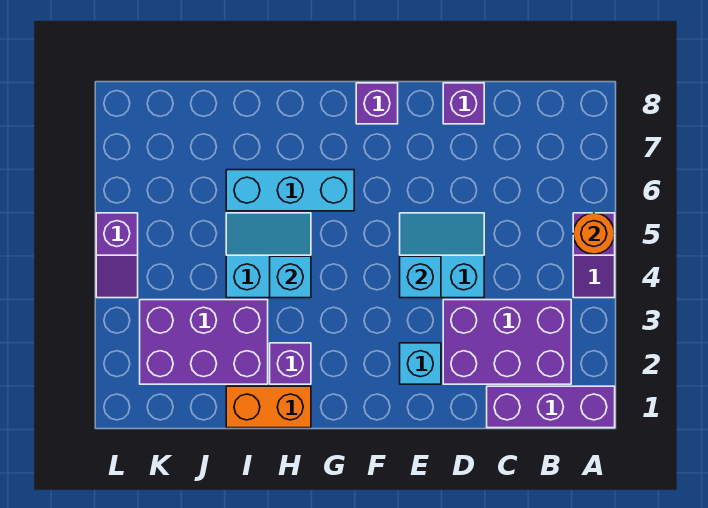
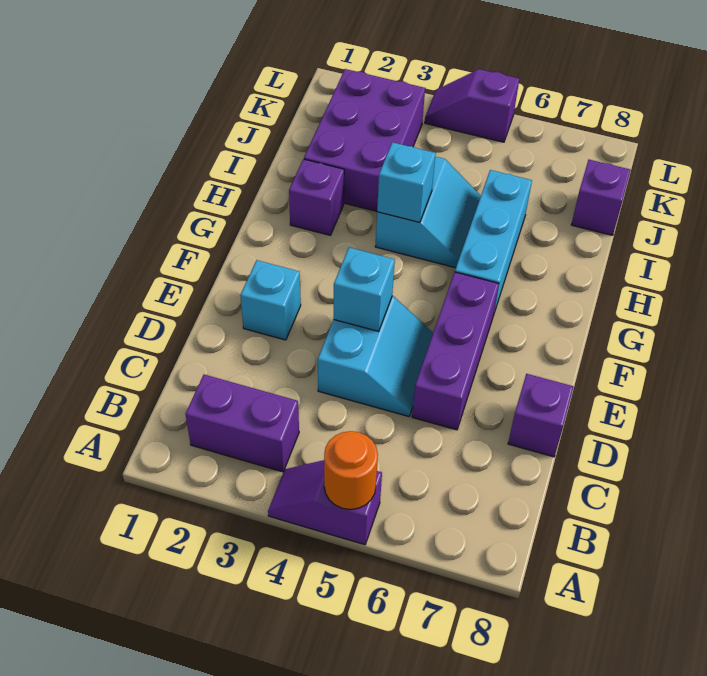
purple 1x3 brick [487,386,615,428] -> purple 1x3 brick moved to [412,272,499,430]
purple 2x3 brick [443,300,571,384] -> purple 1x2 brick [186,375,299,472]
purple 1x1 brick [356,83,398,124] -> purple 1x1 brick moved to [571,160,631,235]
orange 1x2 brick [226,386,311,428] -> none

